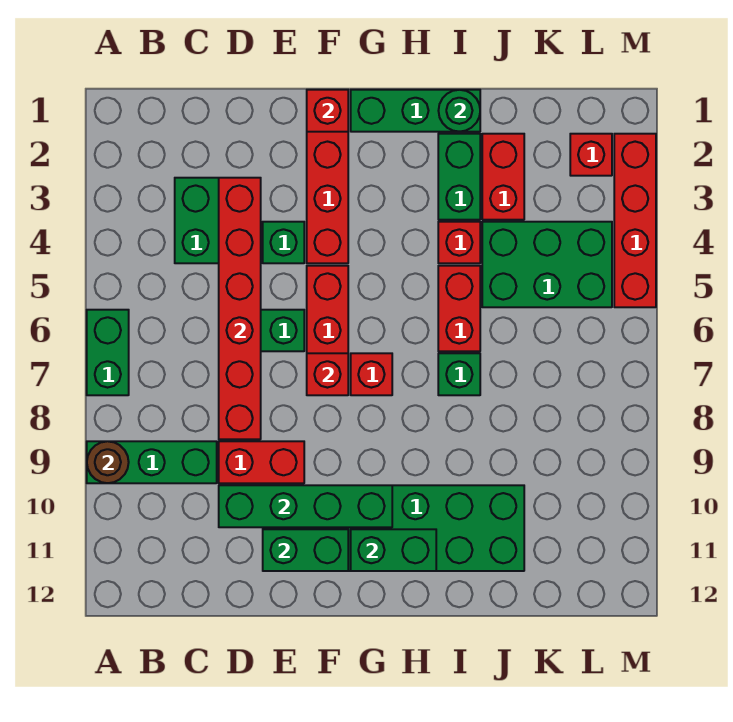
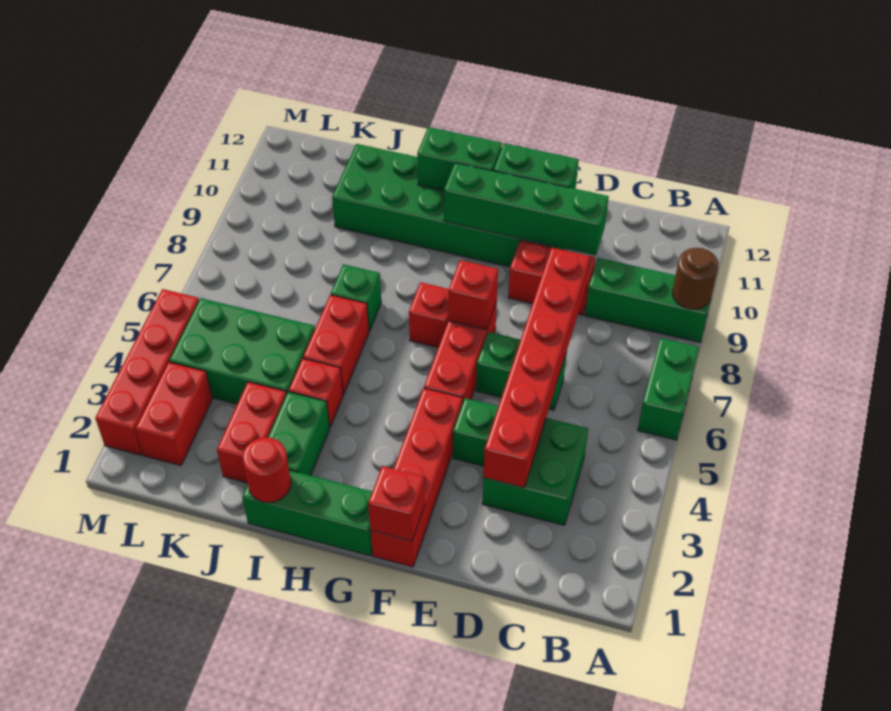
green 1x1 round brick [438,90,480,132] -> red 1x1 round brick [243,437,291,503]
red 1x1 brick [570,134,612,176] -> red 1x2 brick [135,362,212,466]

